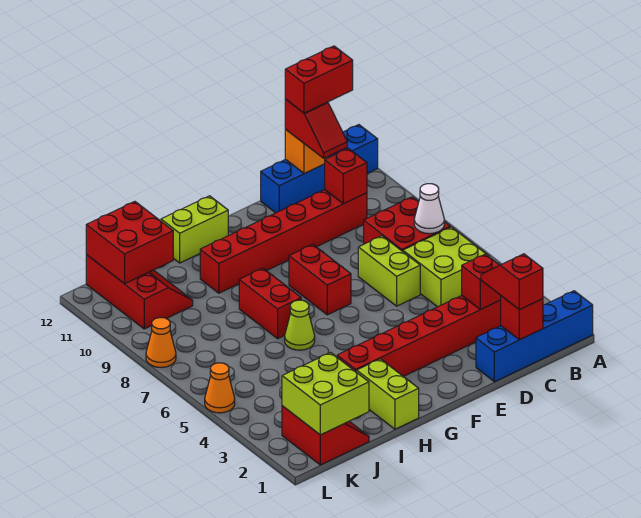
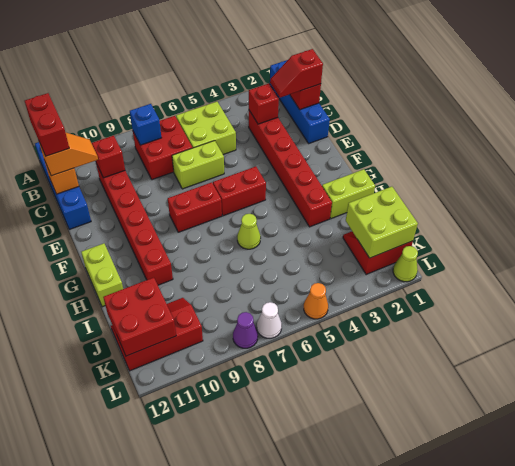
white 1x1 cone [414,184,444,234] -> white 1x1 cone moved to [257,302,282,338]
none -> blue 1x1 brick [130,104,161,145]
red 1x2 slope [285,99,347,158] -> orange 1x2 slope [39,133,98,176]
red 1x2 brick [239,268,301,339] -> red 1x2 brick moved to [213,166,266,216]
none -> lime 1x1 cone [393,246,418,282]
orange 1x1 cone [146,318,176,368] -> purple 1x1 cone [233,312,258,348]

